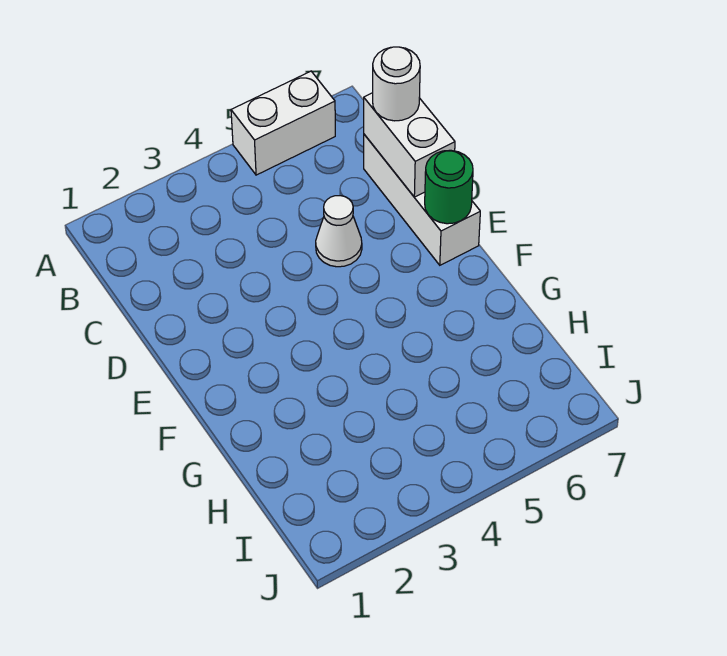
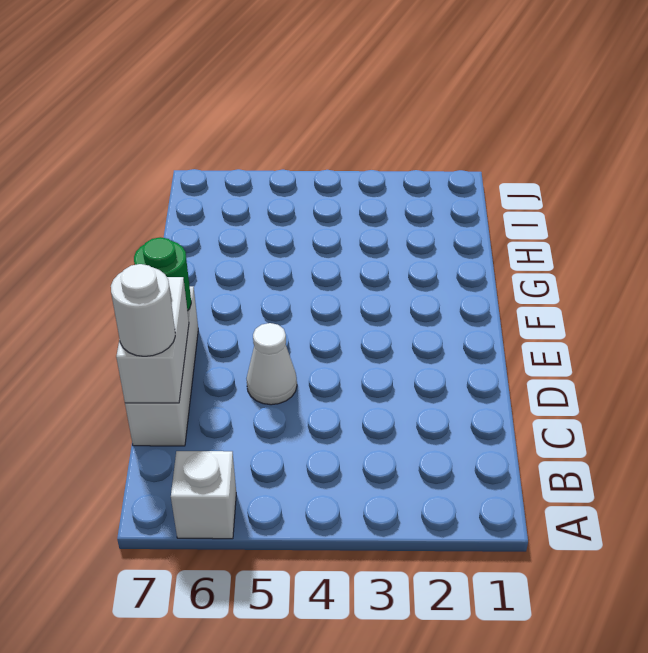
white 1x2 brick [231,71,335,175] -> white 1x1 brick [171,451,236,539]

